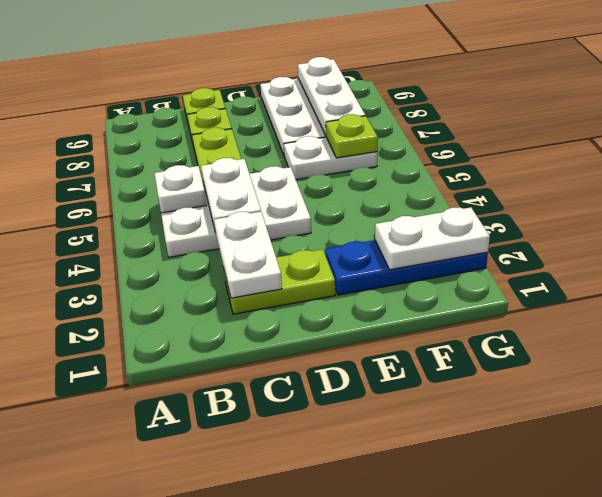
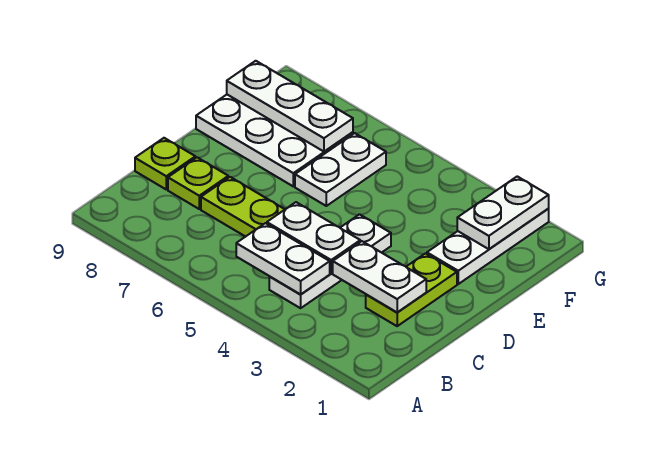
white 2x3 plate [161,166,311,257] -> white 1x3 plate [269,214,391,308]
white 1x1 plate [154,165,206,213] -> white 1x2 plate [236,223,330,295]
blue 1x3 plate [325,240,488,295] -> white 1x3 plate [427,209,549,284]
lime 1x1 plate [326,114,378,158] -> none

